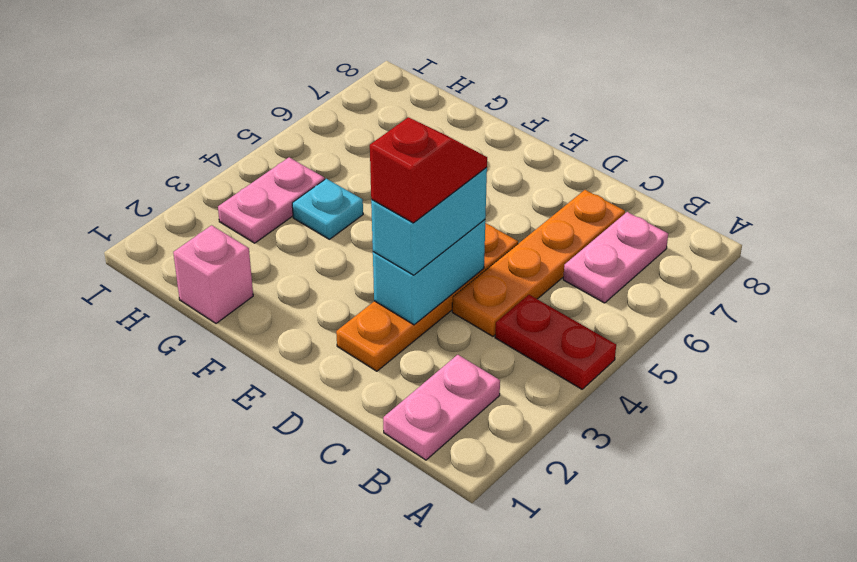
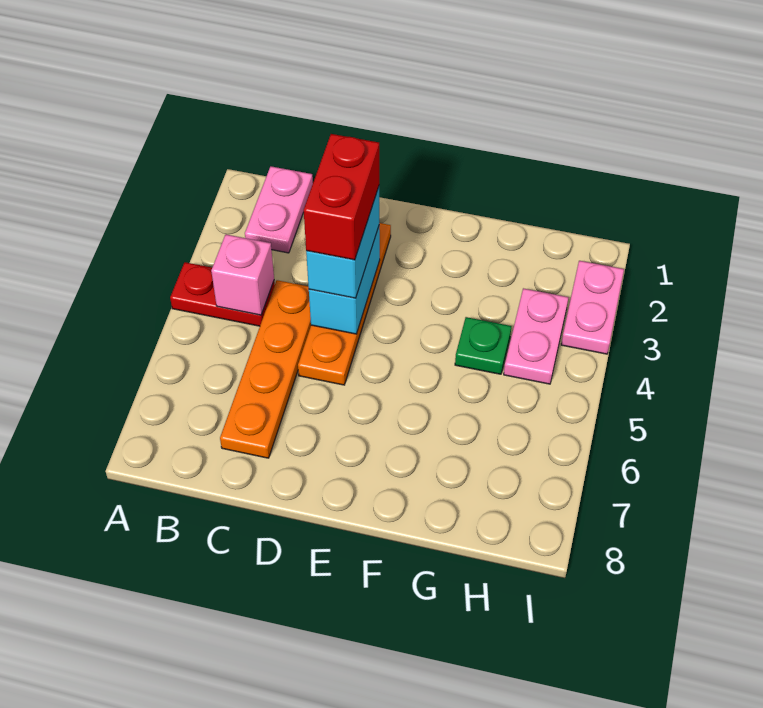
pink 1x2 plate [563,212,668,303] -> pink 1x2 plate moved to [561,261,624,354]
red 1x2 slope [370,117,487,223] -> red 1x2 brick [304,134,379,260]
pink 1x1 brick [173,225,253,323] -> pink 1x1 brick moved to [211,234,274,315]
cyan 1x1 plate [292,179,363,239] -> green 1x1 plate [455,317,511,374]

